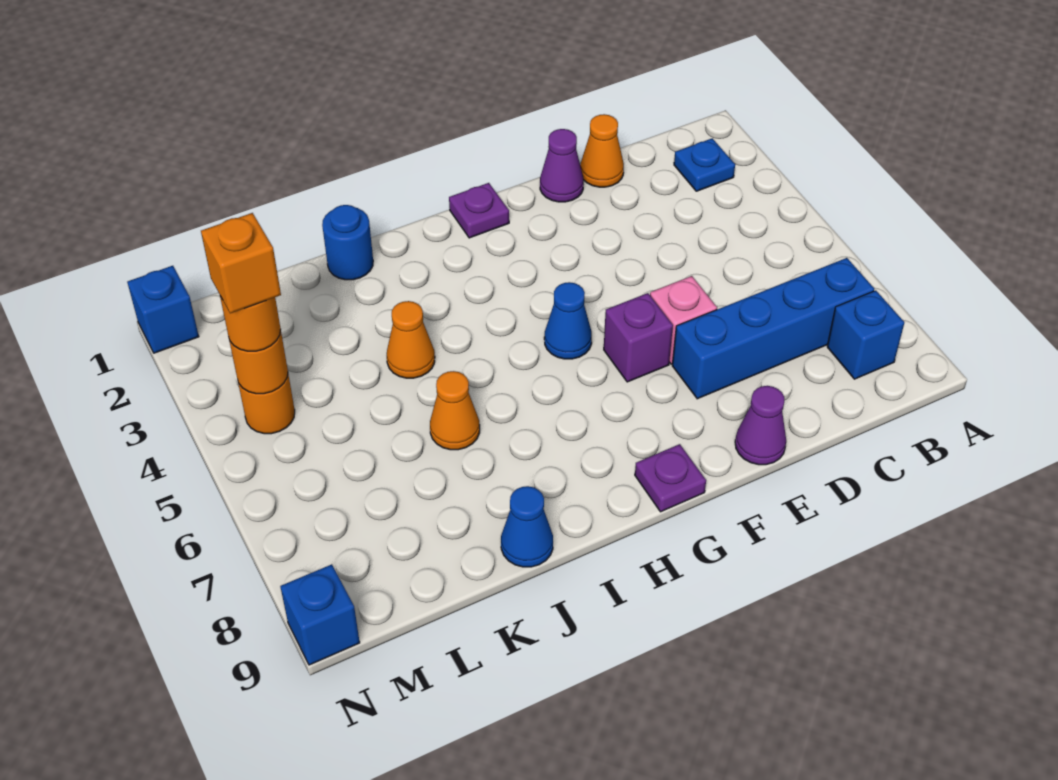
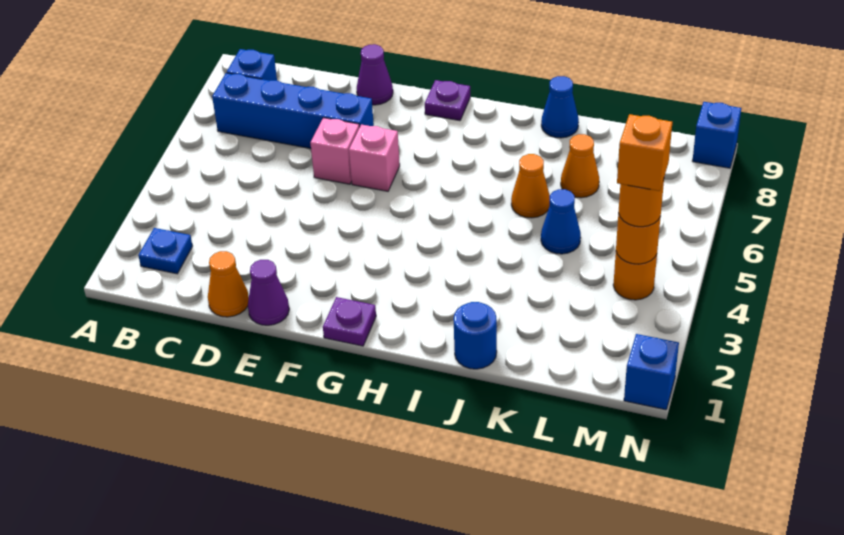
purple 1x1 brick [604,293,673,382] -> pink 1x1 brick [349,124,400,191]
blue 1x1 cone [544,282,592,359] -> blue 1x1 cone moved to [541,189,581,254]
orange 1x1 cone [387,301,435,378] -> orange 1x1 cone moved to [561,134,599,198]

